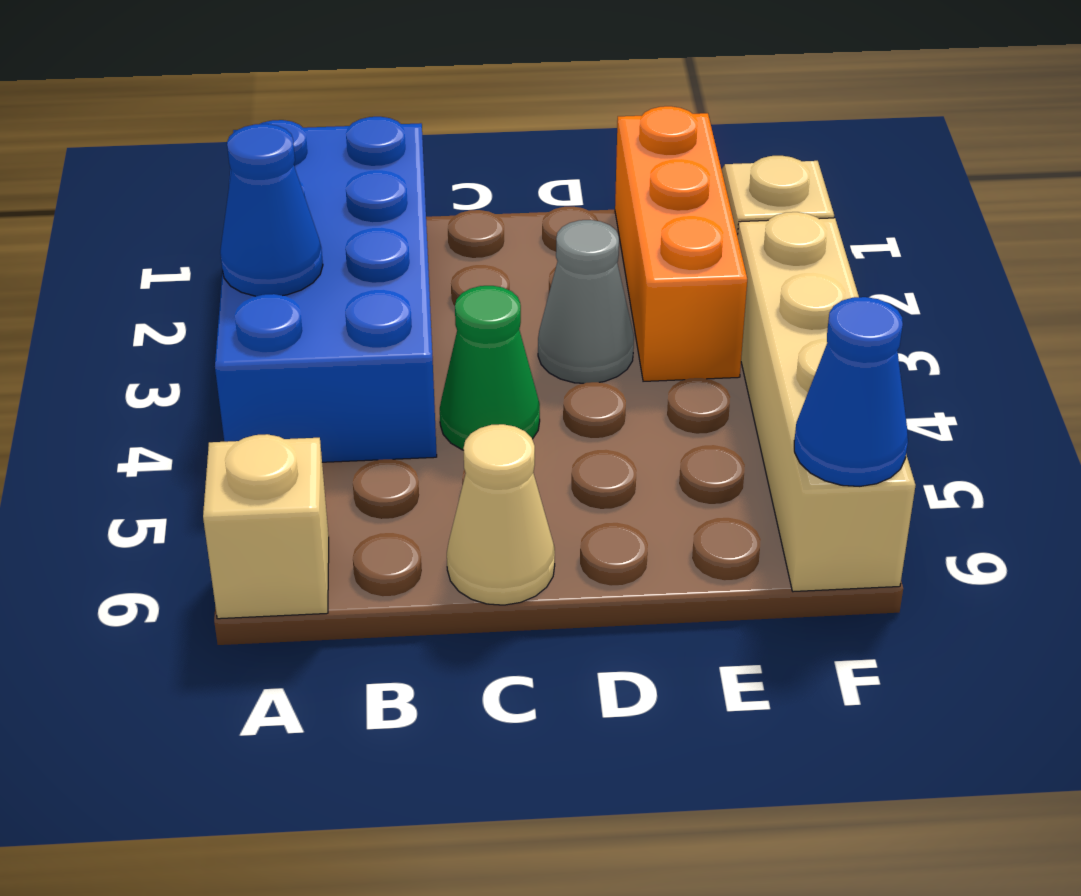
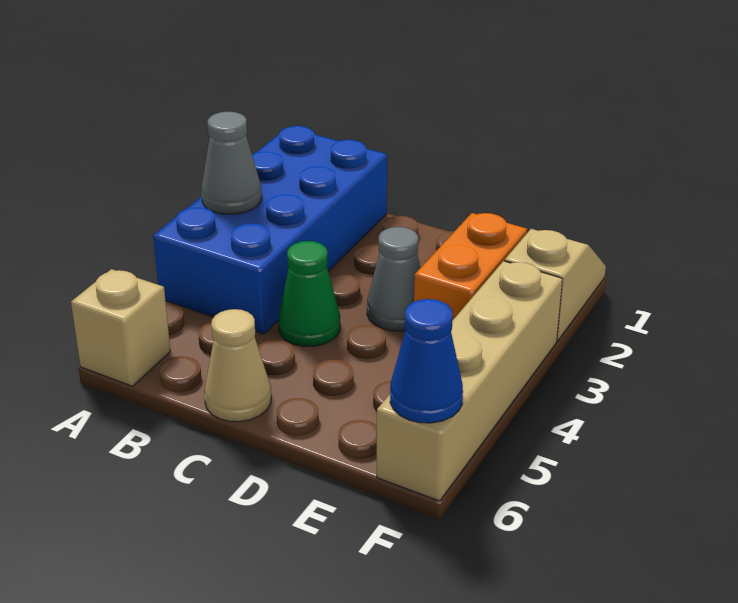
blue 1x1 cone [220,124,323,296] -> grey 1x1 cone [201,112,262,214]
orange 1x3 brick [615,106,747,381] -> orange 1x2 brick [414,213,527,321]

